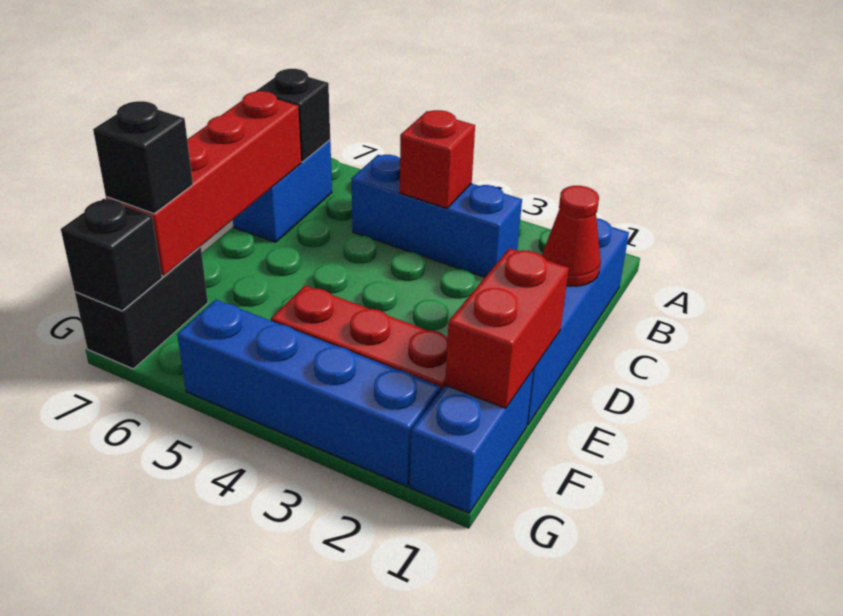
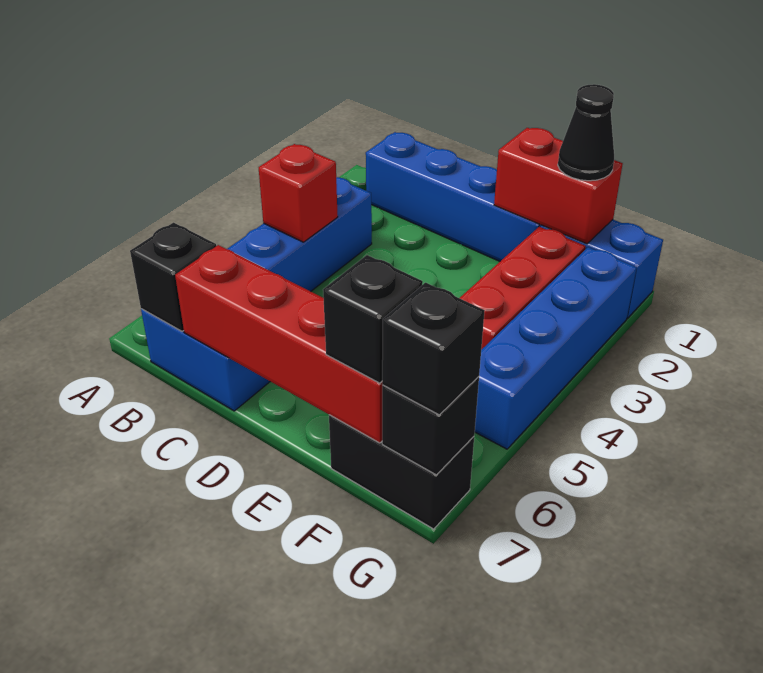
red 1x1 cone [542,186,601,286] -> none
none -> black 1x1 cone [558,84,614,181]
none -> black 1x1 brick [382,283,485,415]

